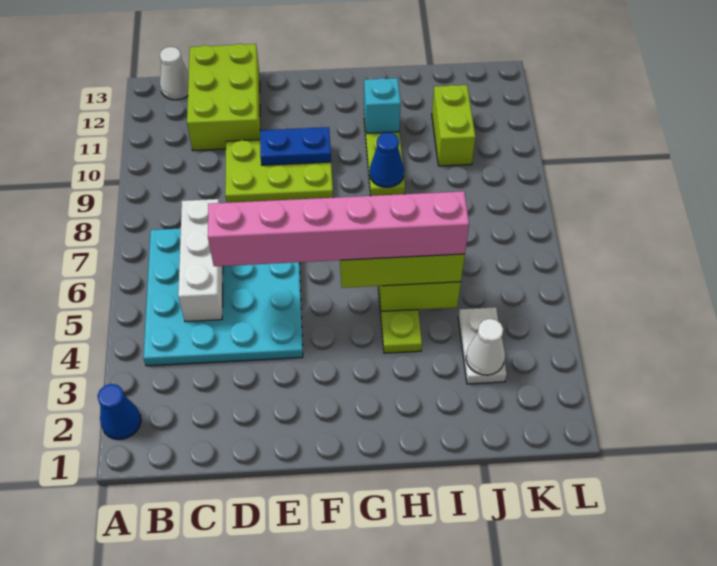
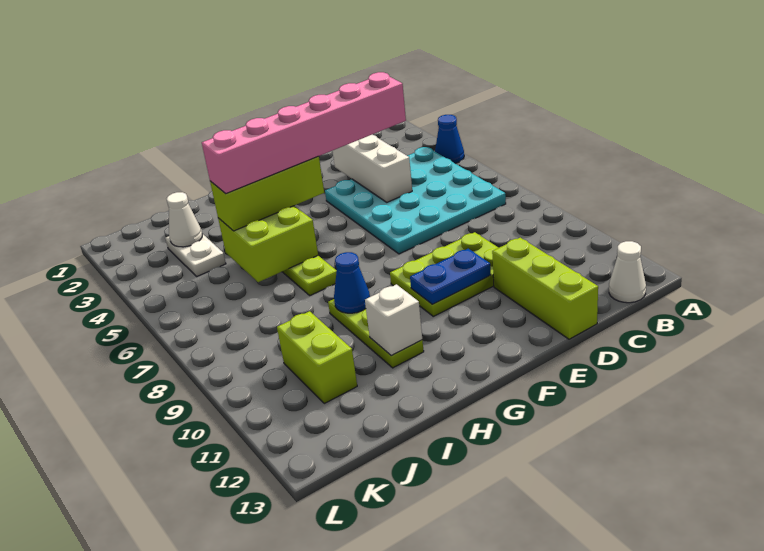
blue 1x1 cone [98,384,141,440] -> blue 1x1 cone moved to [435,115,464,164]
white 1x3 brick [178,199,223,322] -> white 1x3 brick moved to [333,135,412,202]
lime 2x3 brick [187,44,260,151] -> lime 1x3 brick [492,238,598,339]
cyan 1x1 brick [364,78,401,133] -> white 1x1 brick [365,284,422,356]

